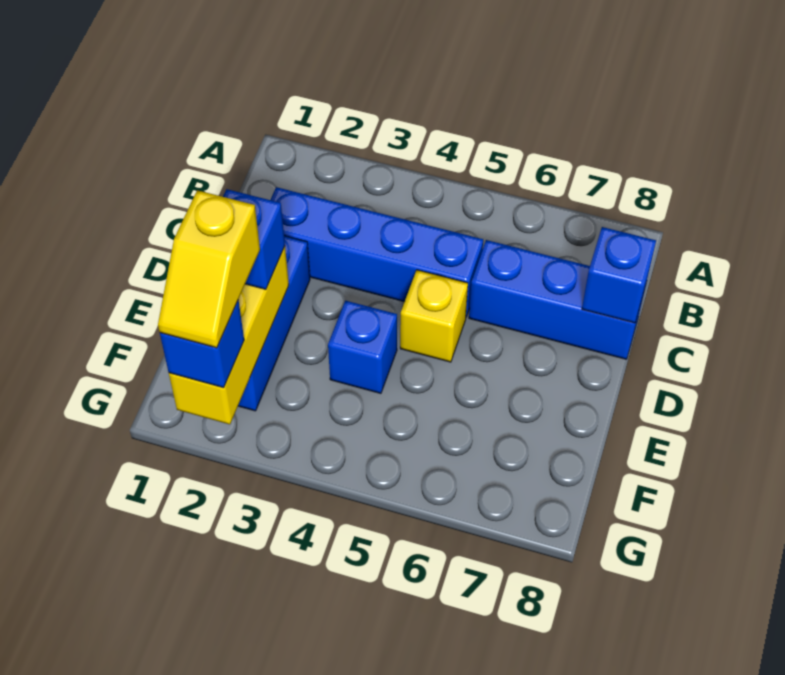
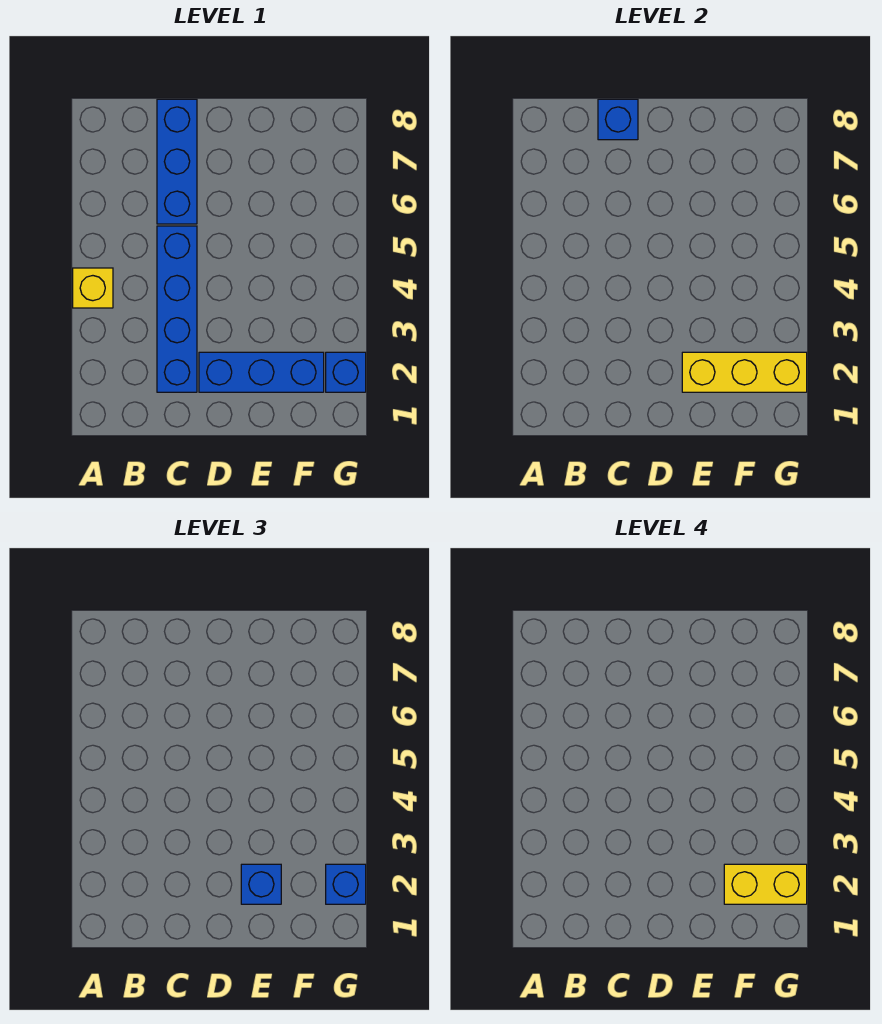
yellow 1x1 brick [400,270,468,362] -> yellow 1x1 brick moved to [73,268,113,308]
blue 1x1 brick [328,301,397,393] -> blue 1x1 brick moved to [326,352,366,392]
yellow 1x2 slope [158,190,260,348] -> yellow 1x2 brick [724,864,807,904]

